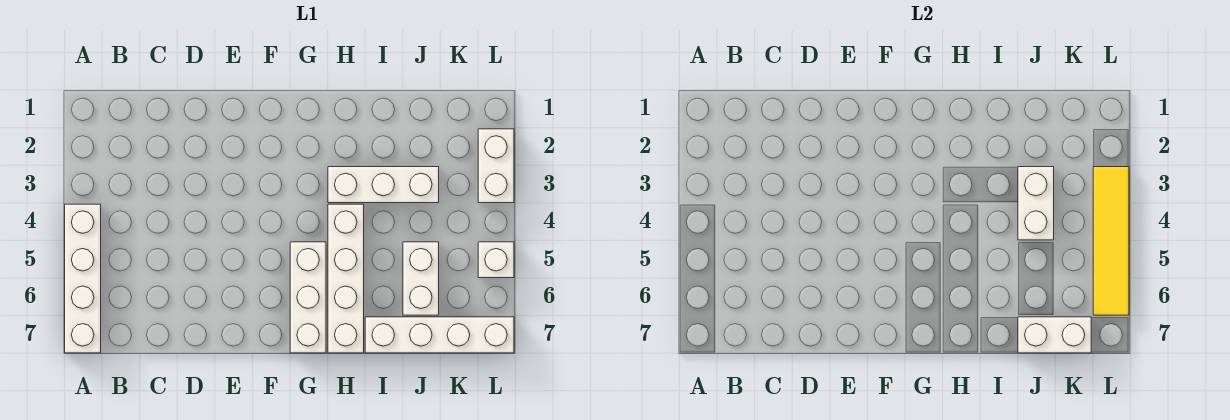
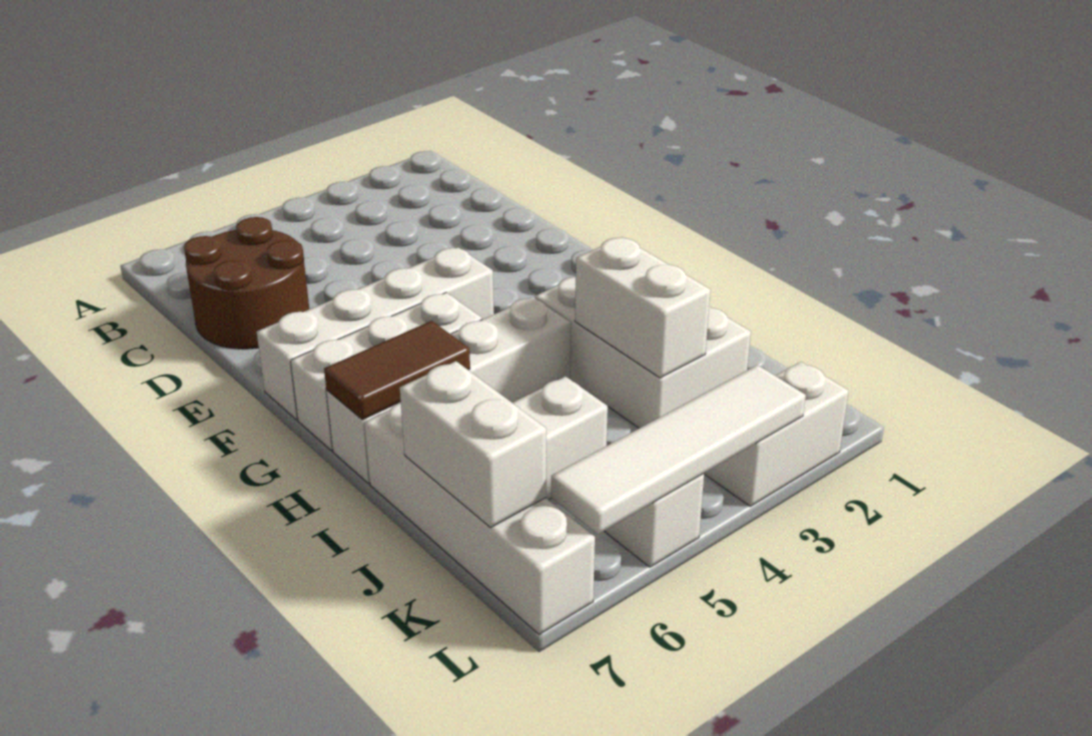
white 1x4 brick [65,204,101,353] -> white 1x4 brick moved to [257,247,494,420]
none -> brown 2x2 round brick [184,217,309,349]
white 1x3 brick [328,167,439,203] -> white 2x3 brick [535,277,751,428]
none -> brown 1x2 tile [324,321,470,420]
white 1x2 brick [1018,167,1054,240] -> white 1x2 brick turned to [575,237,710,378]
yellow 1x4 tile [1093,167,1129,315] -> white 1x4 tile [551,365,806,534]

